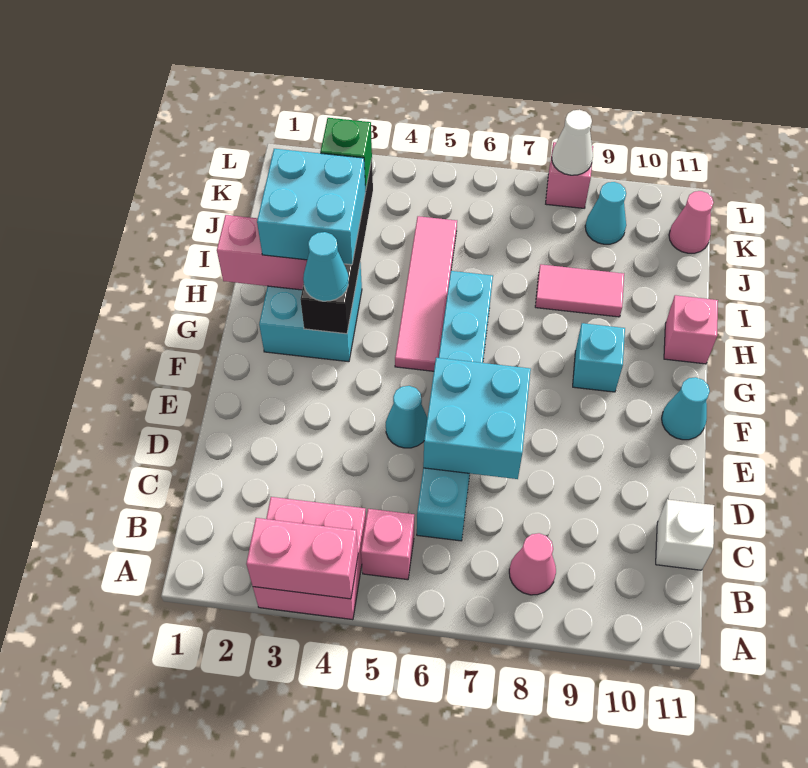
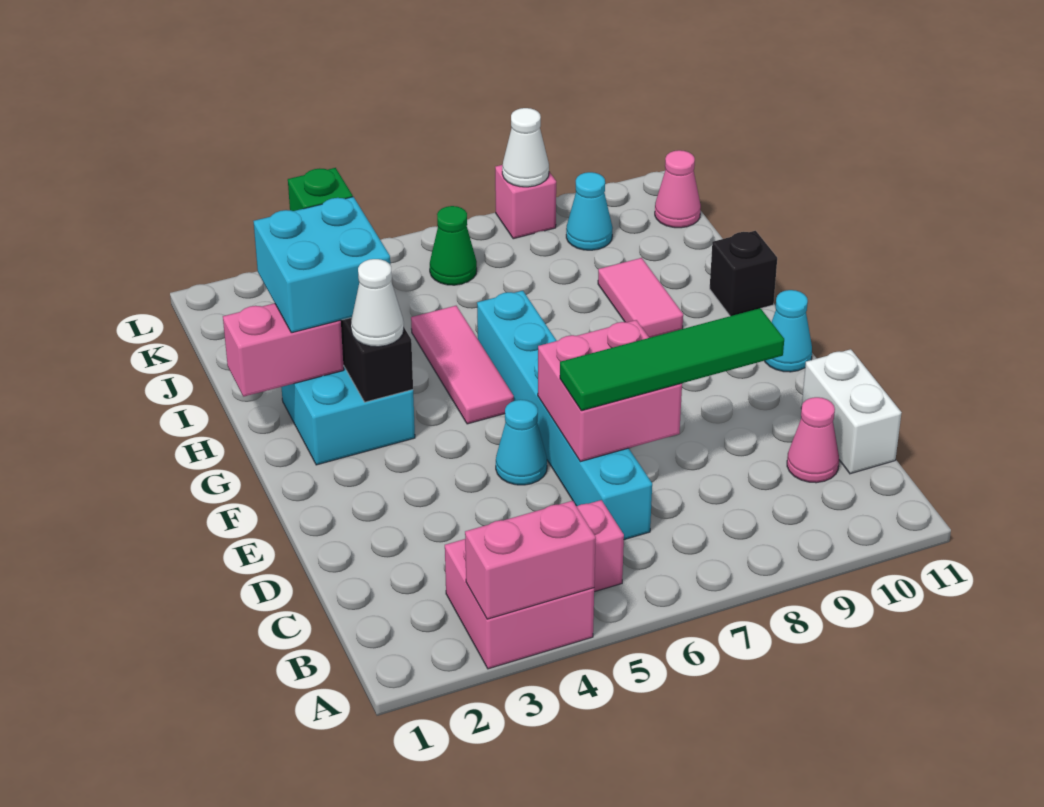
pink 1x1 cone [509,533,556,595] -> pink 1x1 cone moved to [787,397,839,483]
white 1x1 brick [656,499,714,570] -> white 1x2 brick [801,349,902,474]
cyan 2x2 brick [423,358,531,479] -> pink 2x2 brick [538,320,682,462]
none -> green 1x4 tile [560,308,784,411]
cyan 1x1 cone [303,232,348,301] -> white 1x1 cone [351,259,404,347]
pink 1x4 tile [395,216,457,371] -> pink 1x3 tile [411,306,514,424]
cyan 1x1 brick [573,323,625,392] -> none
pink 1x1 brick [664,295,718,364] -> black 1x1 brick [710,231,777,316]
pink 1x2 tile [535,264,624,317] -> pink 1x2 tile turned to [598,258,683,338]
none -> green 1x1 cone [430,206,477,285]

